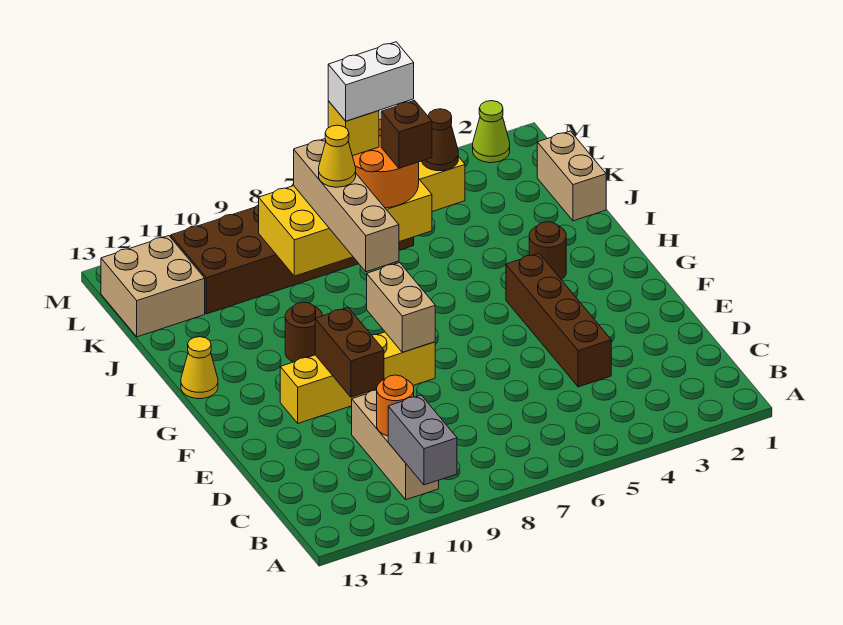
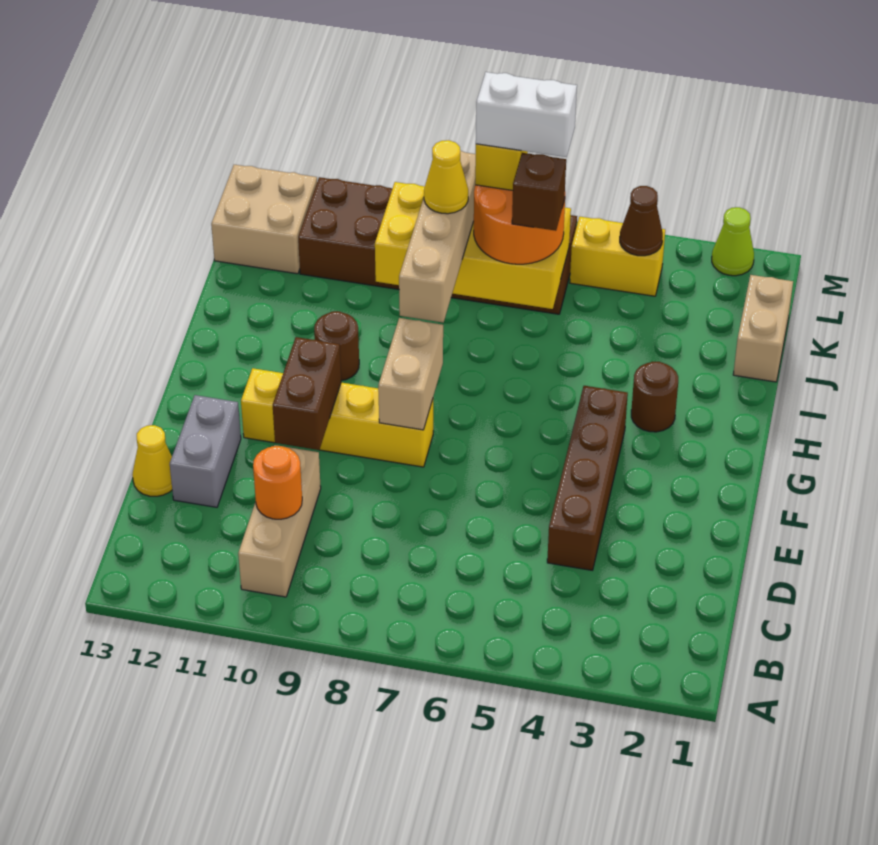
grey 1x2 brick [388,395,457,485] -> grey 1x2 brick moved to [170,395,241,507]
yellow 1x1 cone [181,337,218,399] -> yellow 1x1 cone moved to [132,425,172,496]

